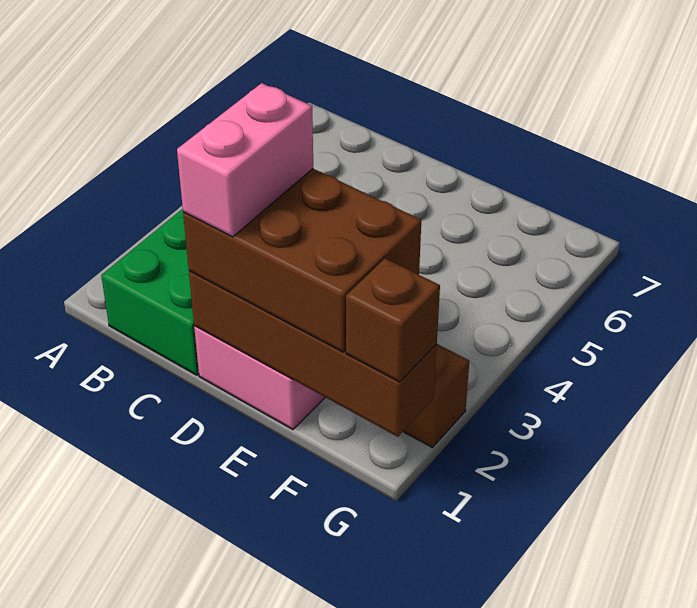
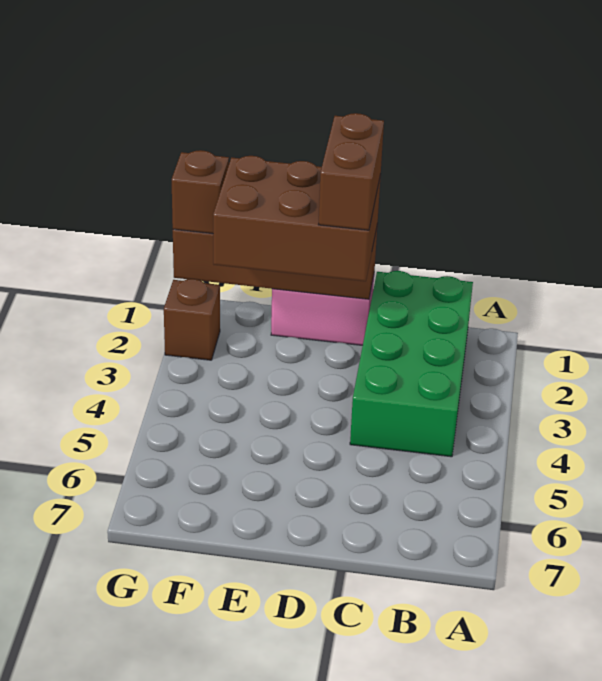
pink 1x2 brick [177,83,313,237] -> brown 1x2 brick [319,113,384,230]

